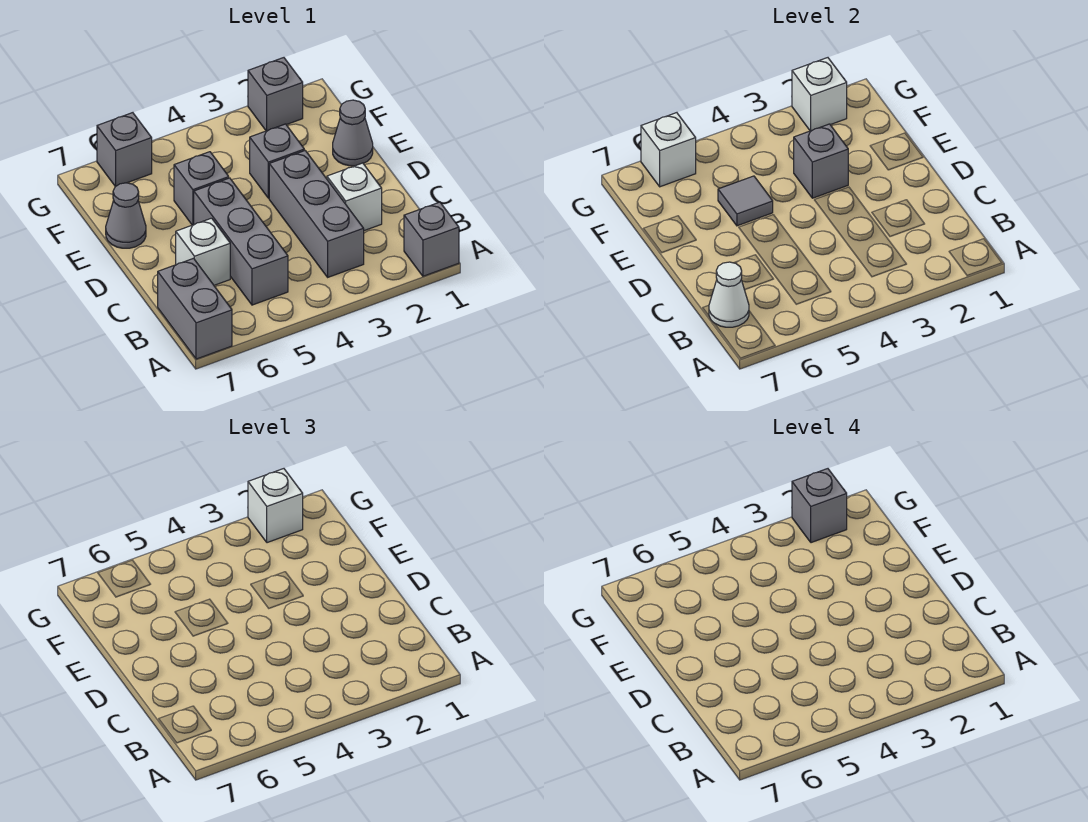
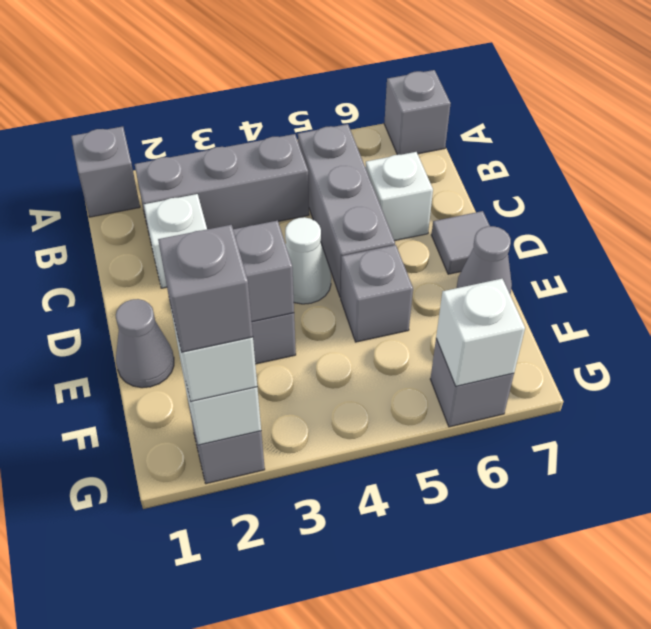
grey 1x2 brick [158,258,232,359] -> grey 1x1 brick [384,70,451,155]
grey 1x3 brick [269,151,364,277] -> grey 1x3 brick turned to [135,134,309,236]
white 1x1 cone [709,262,749,327] -> white 1x1 cone moved to [285,217,331,304]
grey 1x1 tile [718,176,773,226] -> grey 1x1 tile moved to [432,211,490,274]

